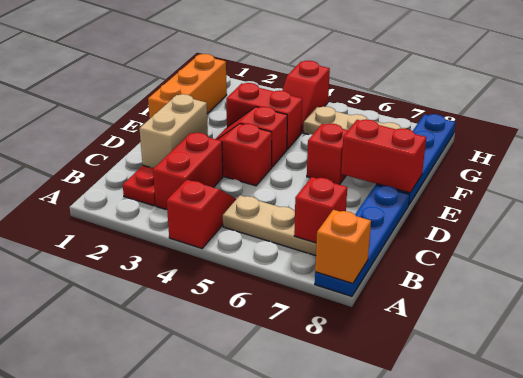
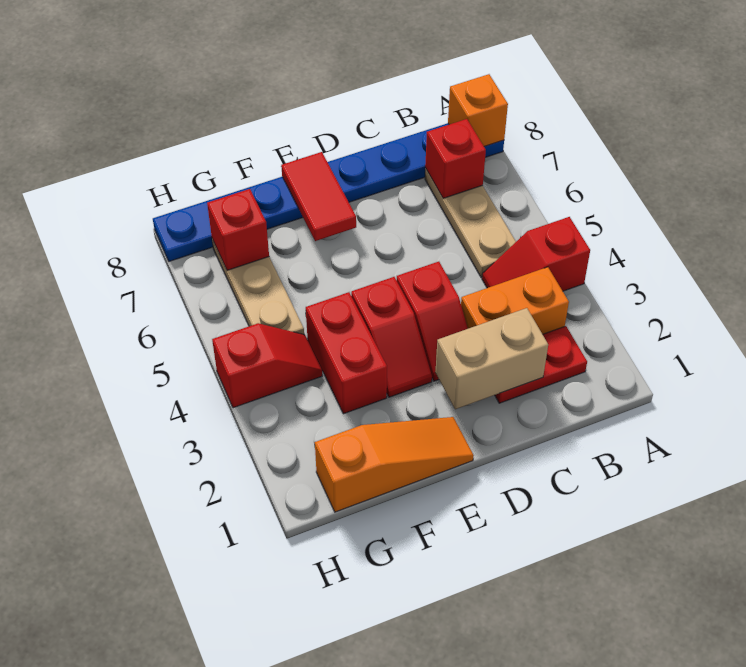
red 1x2 brick [153,133,223,210] -> orange 1x2 brick [461,267,569,334]
orange 1x3 brick [148,54,227,118] -> orange 1x3 slope [315,417,474,512]
red 1x1 brick [307,123,348,185] -> red 1x1 brick moved to [207,189,269,270]
red 1x2 brick [341,119,426,193] -> red 1x2 tile [281,152,356,241]

